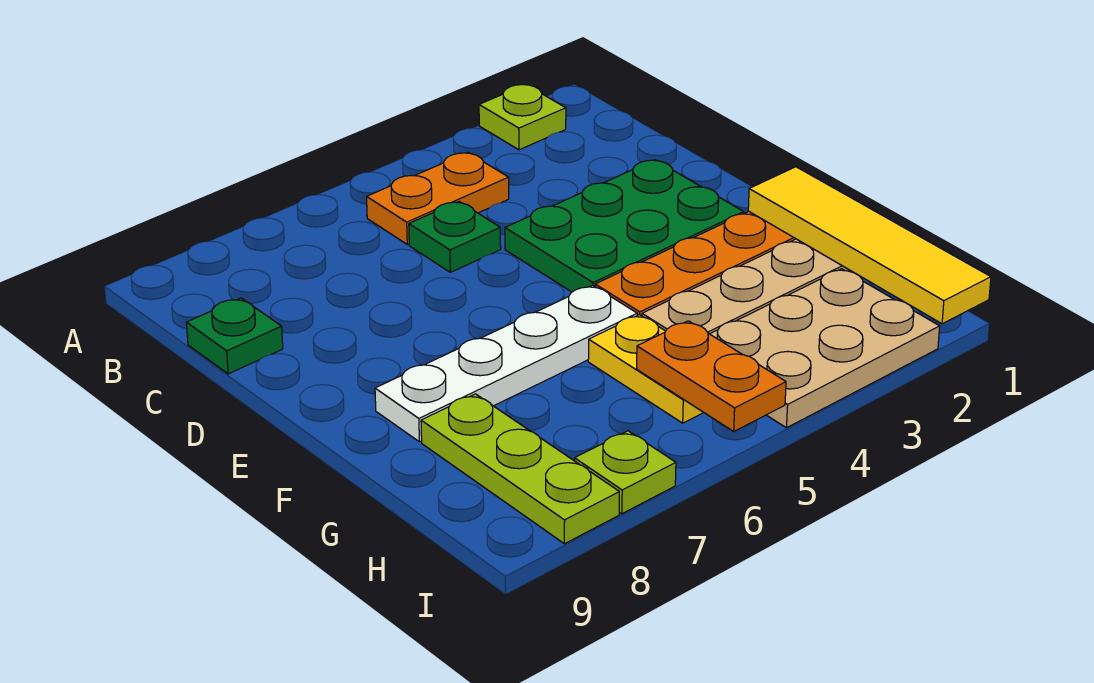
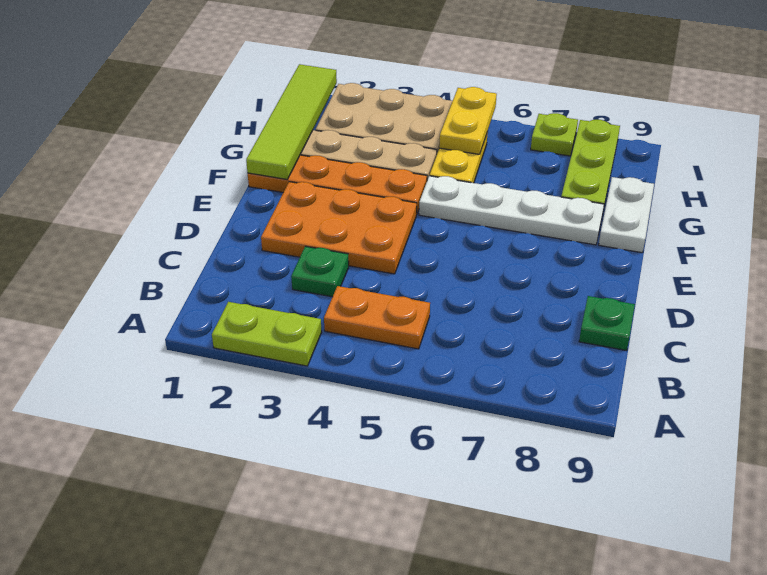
lime 1x1 plate [479,85,566,150] -> lime 1x2 plate [212,302,322,366]
green 1x1 plate [409,202,501,272] -> green 1x1 plate moved to [291,246,349,297]
green 2x3 plate [505,160,744,292] -> orange 2x3 plate [261,182,417,274]
yellow 1x4 tile [748,167,991,324] -> lime 1x4 tile [246,64,337,179]
none -> white 1x2 plate [599,177,654,253]
orange 1x2 plate [637,321,786,431] -> yellow 1x2 plate [439,87,497,154]

